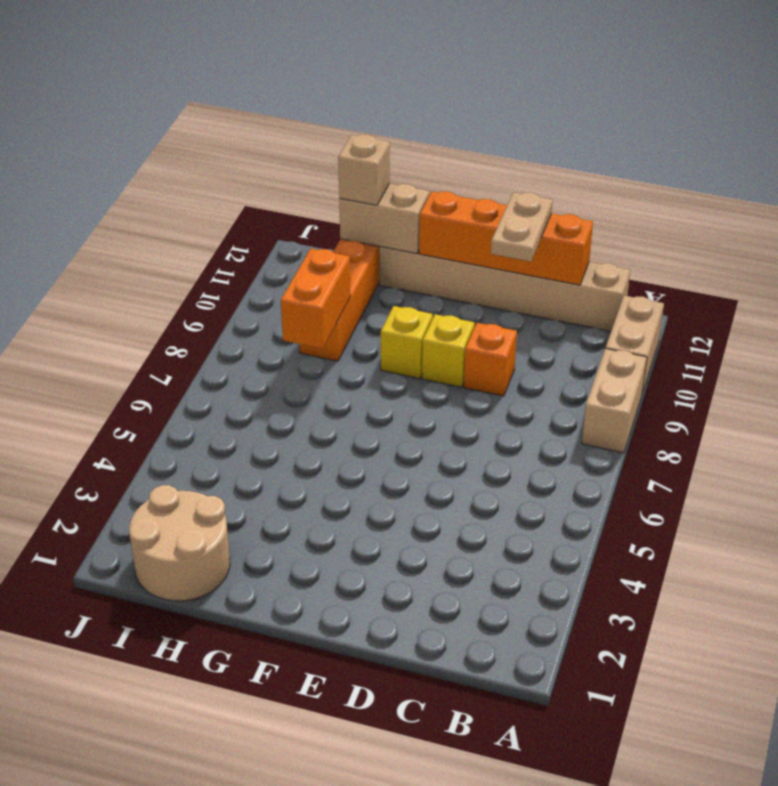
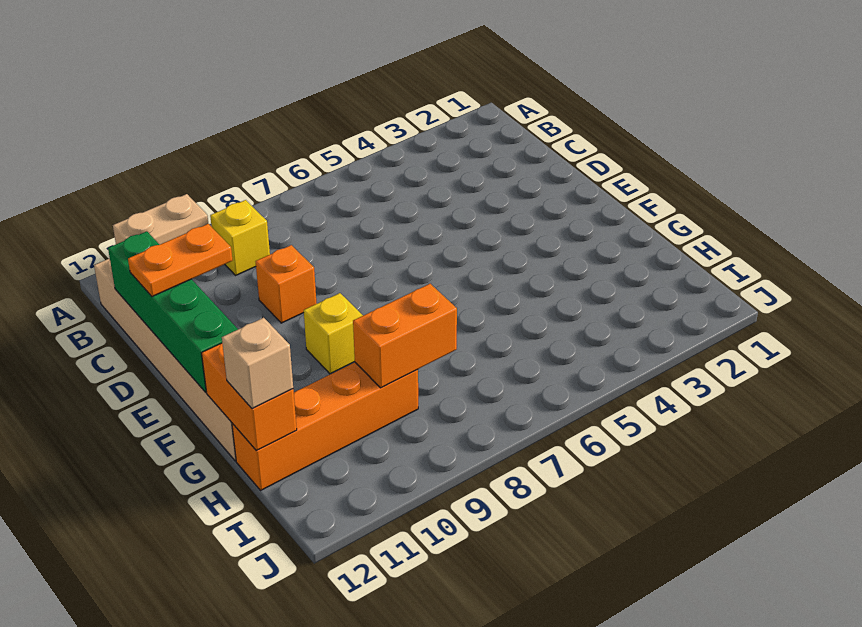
tan 1x2 brick [582,349,647,453] -> none
orange 1x4 brick [419,191,593,285] -> green 1x4 brick [108,231,238,392]
tan 1x2 plate [491,193,553,262] -> orange 1x2 plate [128,224,233,297]
yellow 1x1 brick [422,314,475,387] -> yellow 1x1 brick moved to [210,200,270,275]
tan 1x2 brick [339,184,429,254] -> orange 1x2 brick [202,343,297,450]
tan 2x2 round brick [129,485,230,601] -> none

